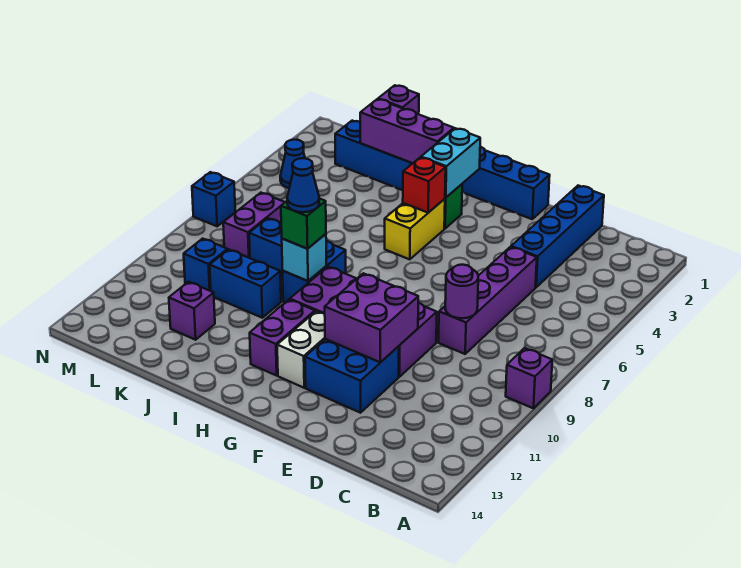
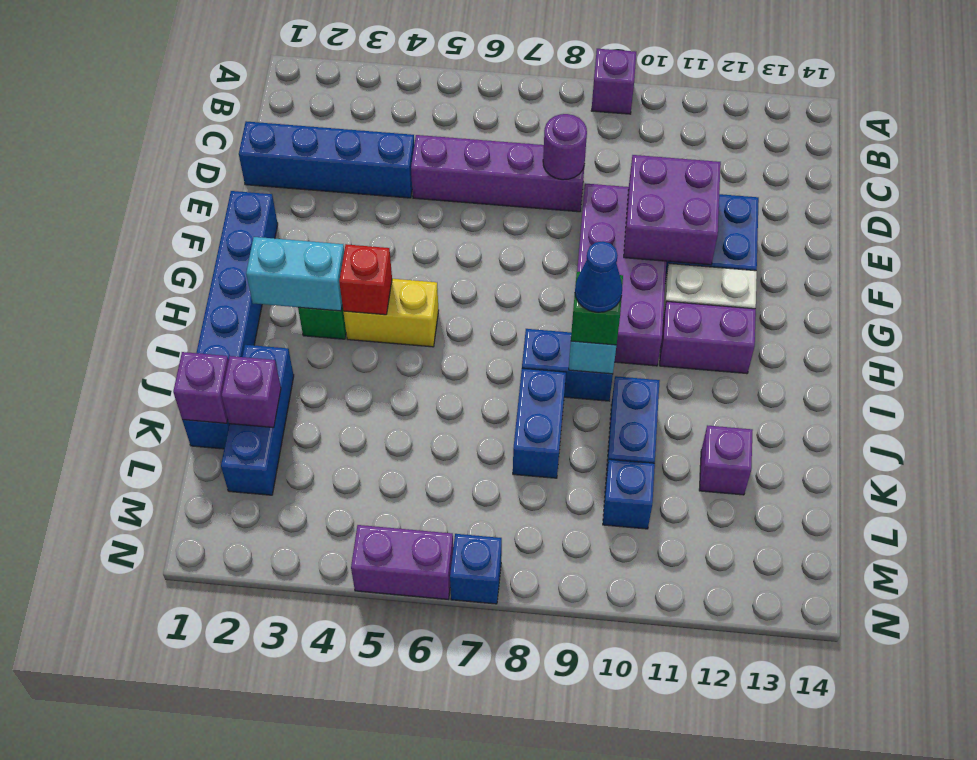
purple 1x3 brick [360,99,454,163] -> purple 1x1 brick [222,356,281,428]
purple 1x2 brick [223,193,285,258] -> purple 1x2 brick moved to [351,525,453,599]
blue 1x1 cone [280,140,305,188] -> none

